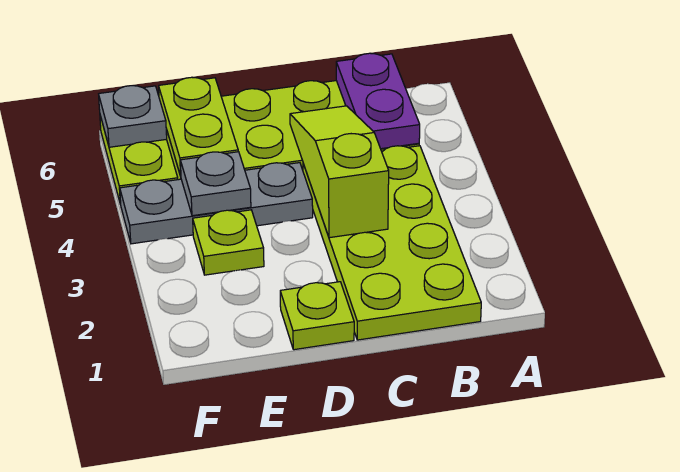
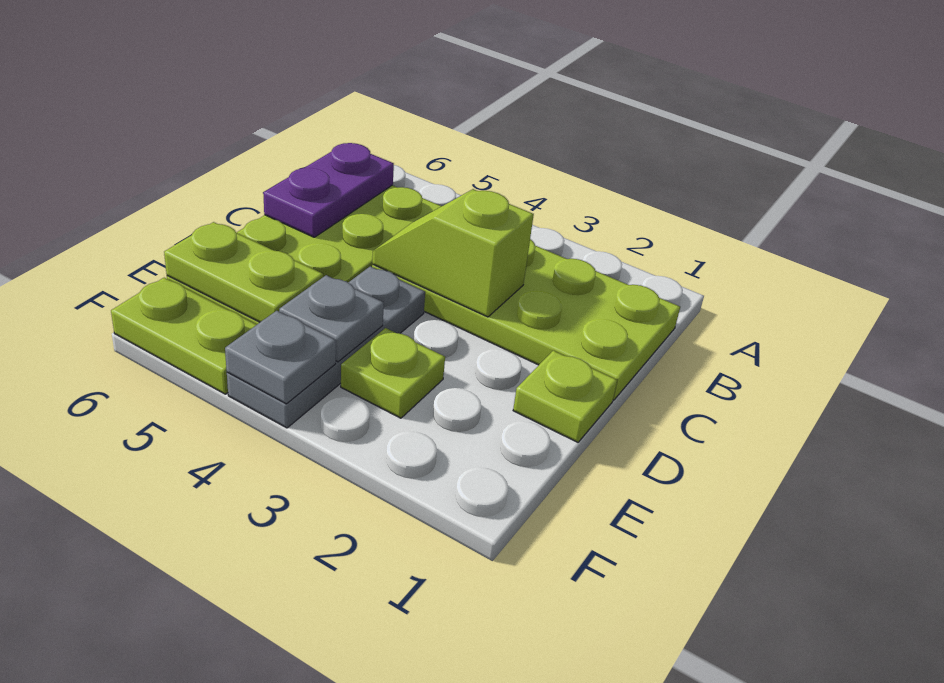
purple 1x2 plate [336,53,420,149] -> purple 1x2 plate turned to [263,143,394,237]
lime 1x3 slope [290,106,389,238] -> lime 1x2 slope [372,189,534,317]
grey 1x1 plate [99,86,167,147] -> grey 1x1 plate moved to [225,311,336,404]

